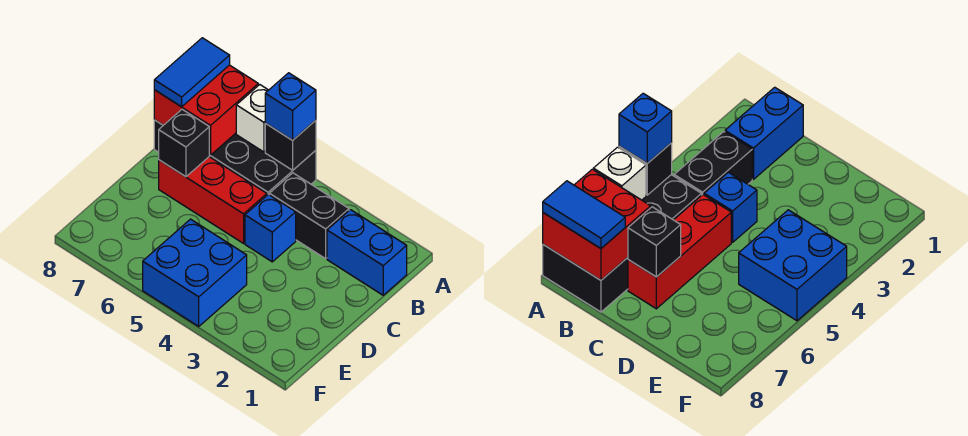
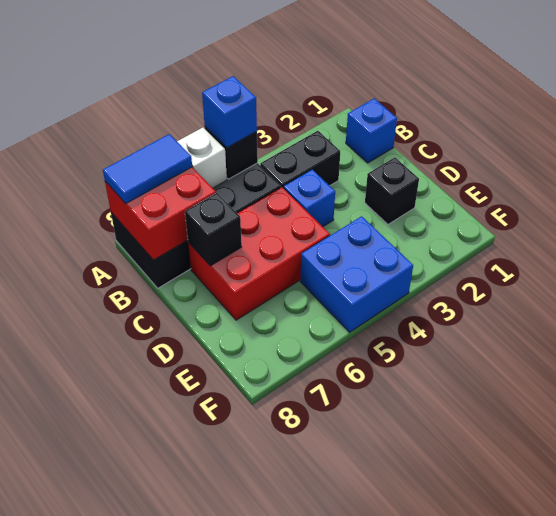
blue 1x2 tile [154,38,230,107] -> blue 1x2 tile turned to [103,134,192,203]
blue 1x2 brick [327,210,407,295] -> blue 1x1 brick [346,98,397,163]
red 1x3 brick [159,157,267,243] -> red 2x3 brick [188,187,330,320]
none -> black 1x1 brick [365,157,419,224]

